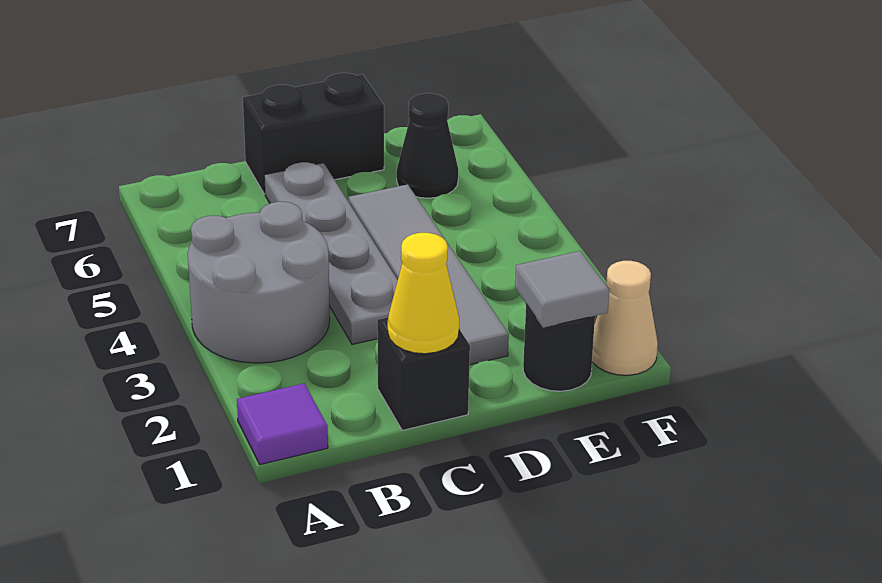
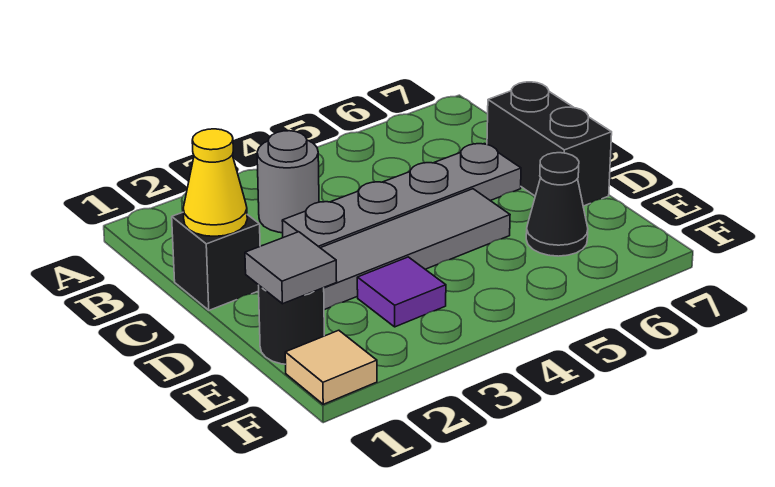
purple 1x1 tile [237,383,328,465] -> purple 1x1 tile moved to [357,257,446,327]
grey 2x2 round brick [188,202,330,363] -> grey 1x1 round brick [257,131,319,233]
tan 1x1 cone [592,261,658,375] -> tan 1x1 tile [285,330,377,404]

